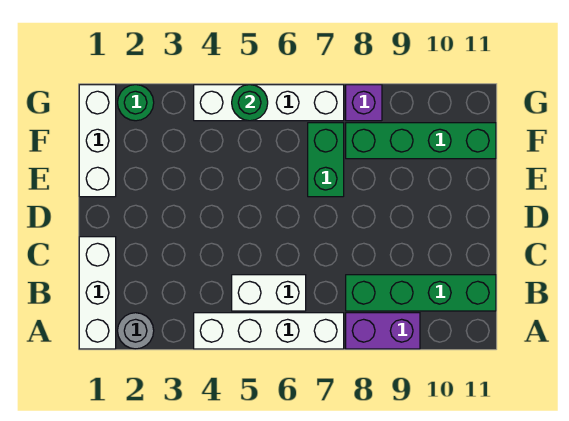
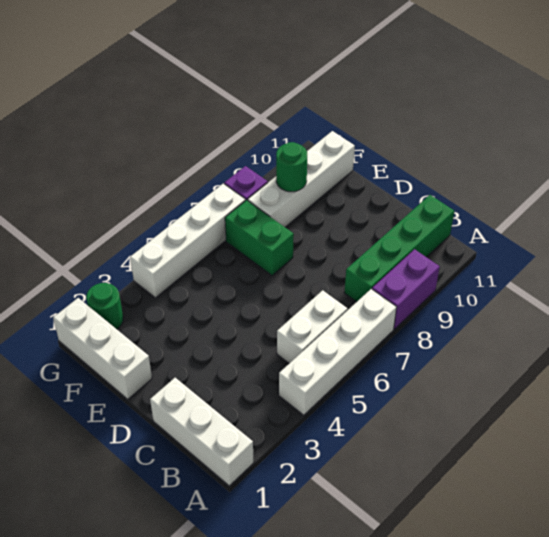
grey 1x1 round brick [118,313,154,349] -> none
green 1x4 brick [346,123,496,159] -> white 1x4 brick [248,131,355,227]
green 1x1 round brick [232,85,268,121] -> green 1x1 round brick moved to [276,142,307,192]

